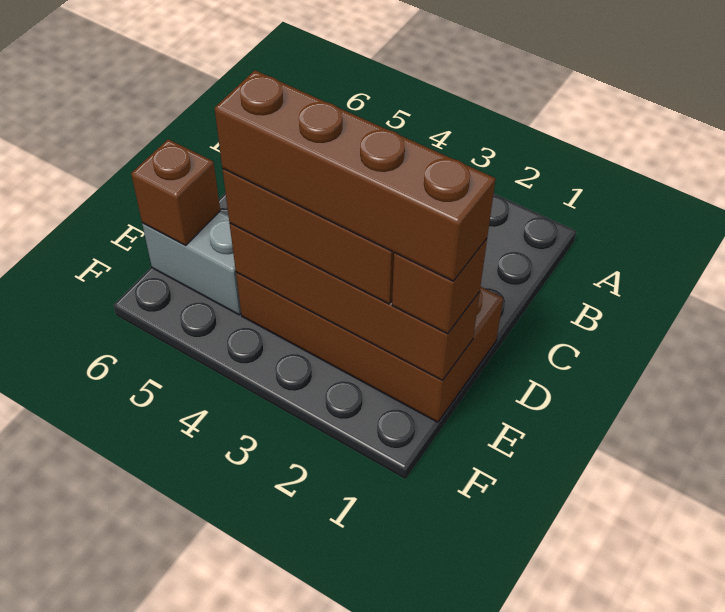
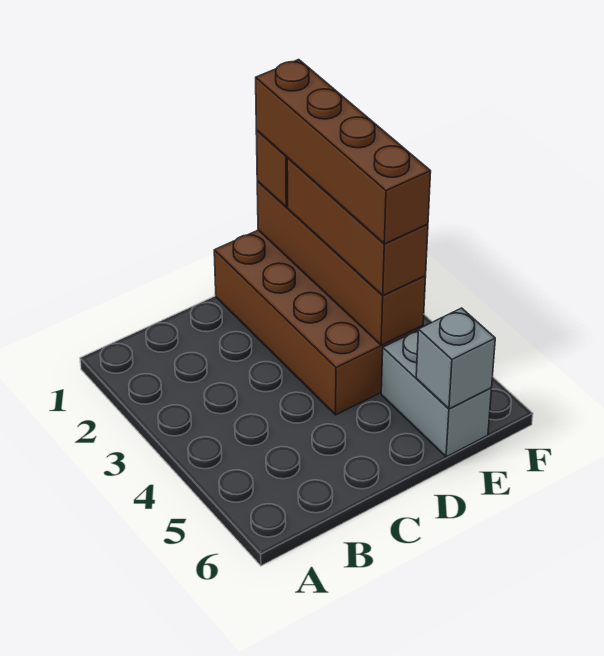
brown 1x1 brick [131,139,220,246] -> grey 1x1 brick [416,308,495,409]

